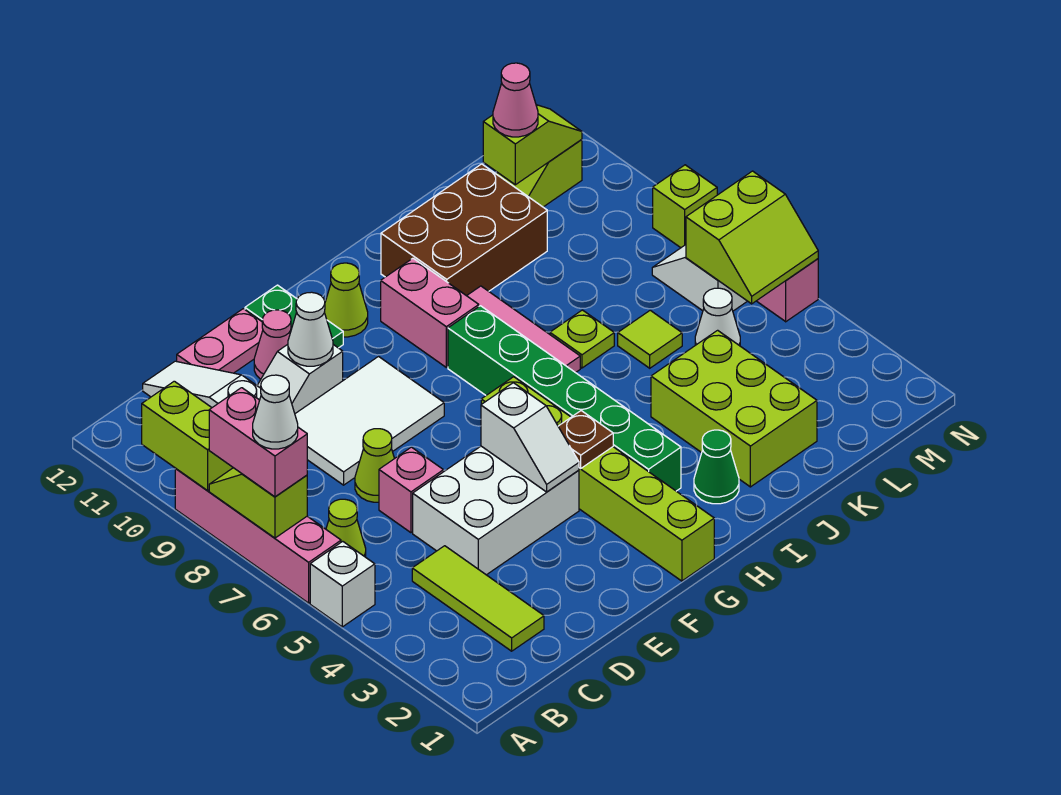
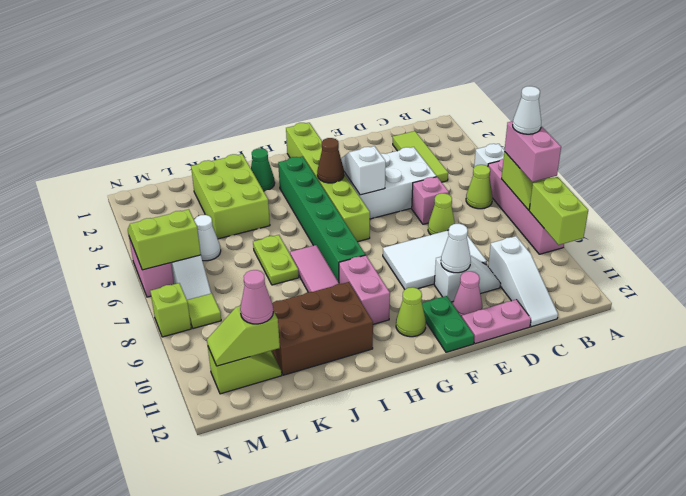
brown 1x1 plate [558,411,613,469] -> brown 1x1 cone [317,138,344,183]
lime 1x1 plate [550,310,614,368] -> lime 1x2 plate [253,235,299,285]
lime 1x1 tile [618,310,682,368] -> lime 1x1 tile moved to [187,293,221,329]

